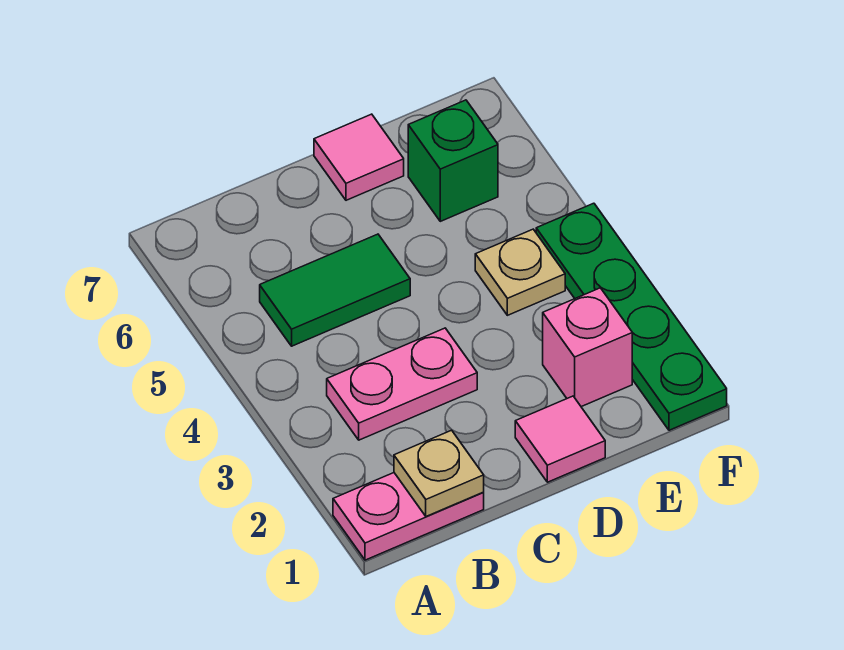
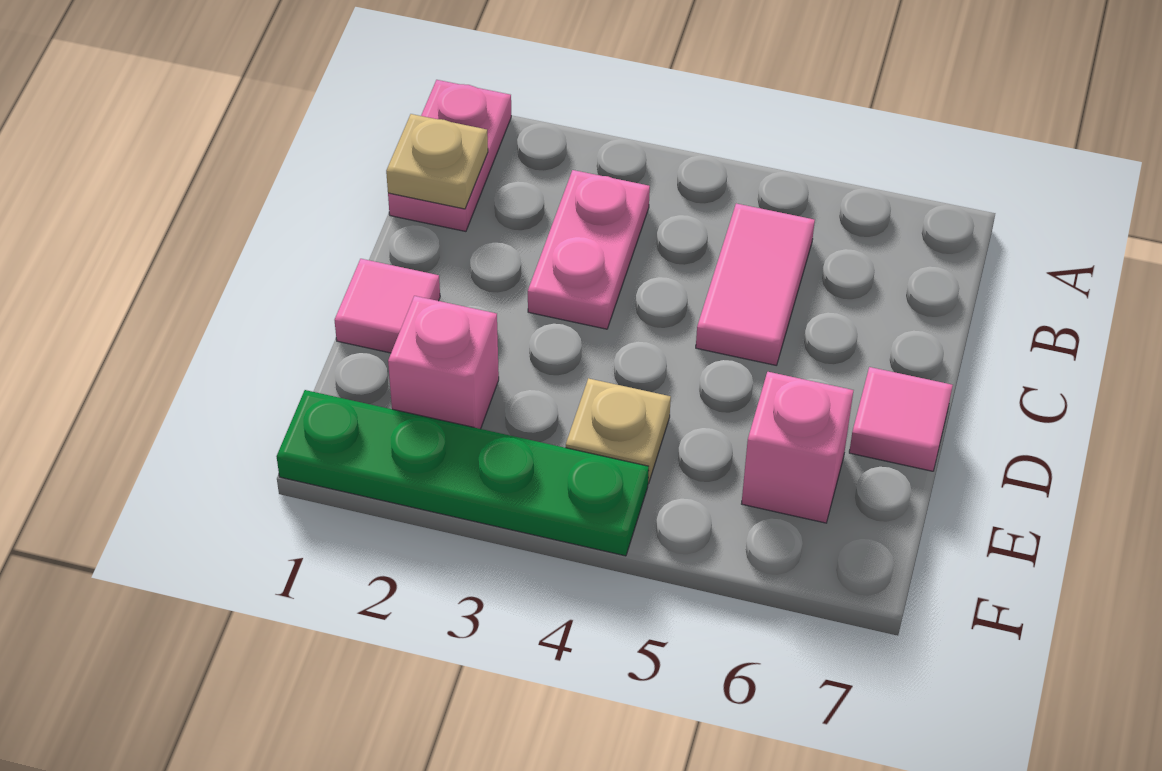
green 1x2 tile [260,234,410,346] -> pink 1x2 tile [696,204,815,365]
green 1x1 brick [408,100,498,221] -> pink 1x1 brick [742,372,853,523]

